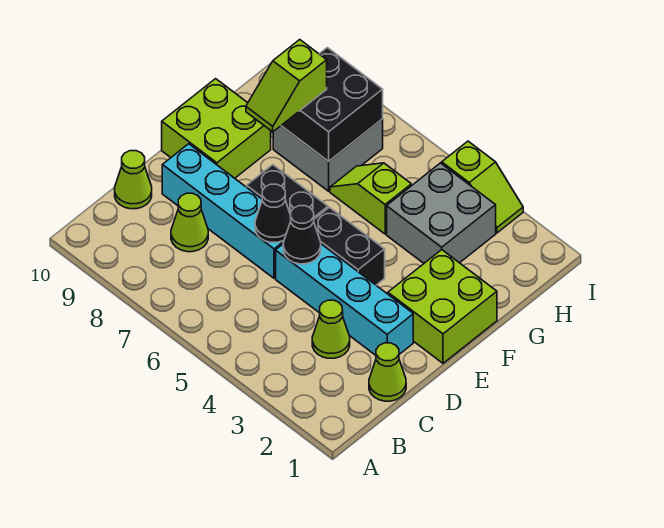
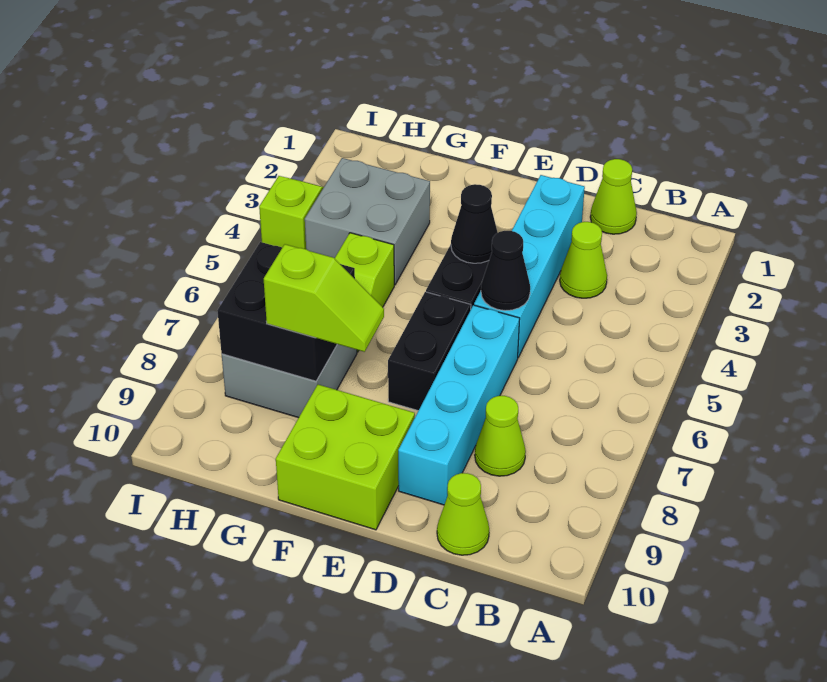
black 1x1 cone [255,184,291,242] -> black 1x1 cone moved to [451,184,498,263]
lime 2x2 brick [388,250,497,363] -> none

